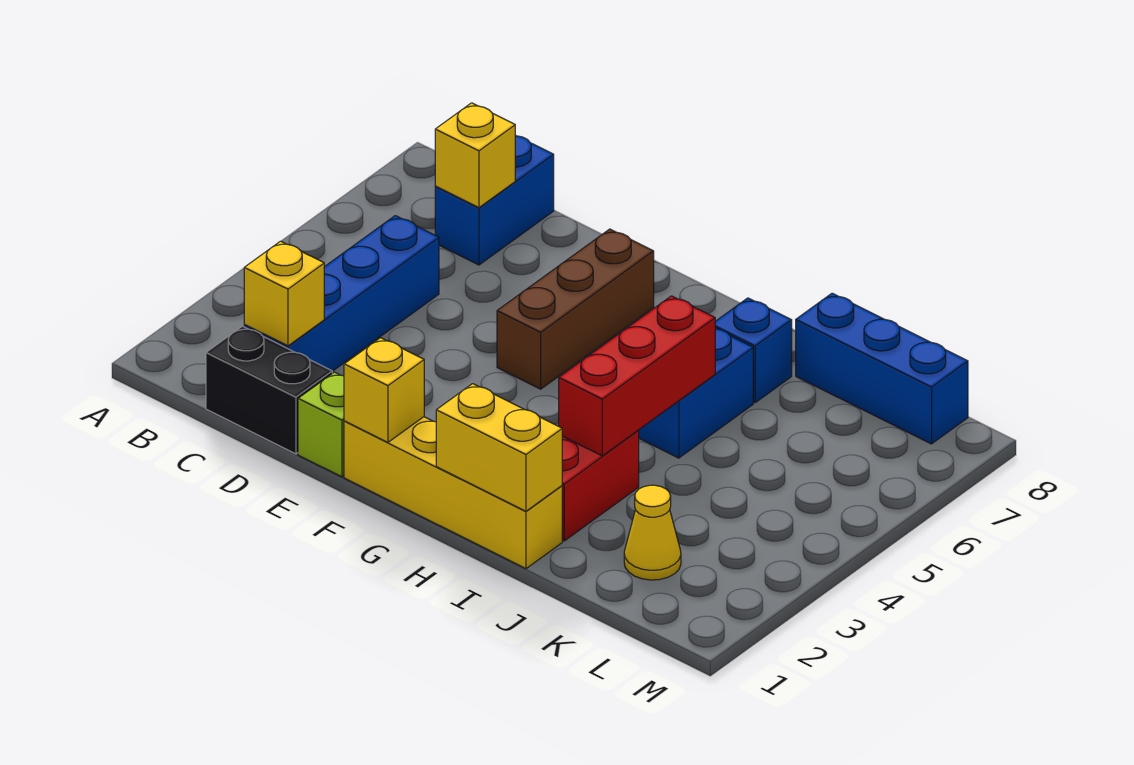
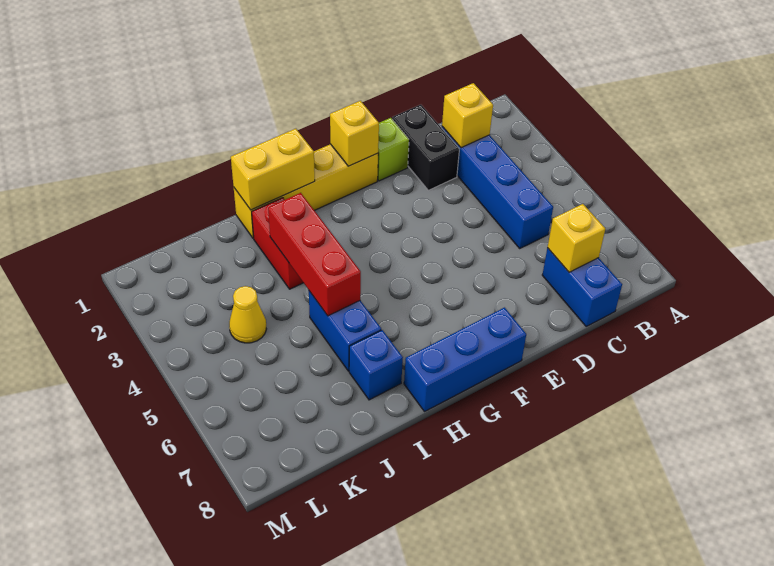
black 1x2 brick [206,326,332,454] -> black 1x2 brick turned to [392,105,459,190]
brown 1x3 brick [497,229,654,389] -> none
blue 1x3 brick [796,293,968,444] -> blue 1x3 brick moved to [404,308,526,411]
yellow 1x1 cone [624,485,681,580] -> yellow 1x1 cone moved to [229,286,266,343]

